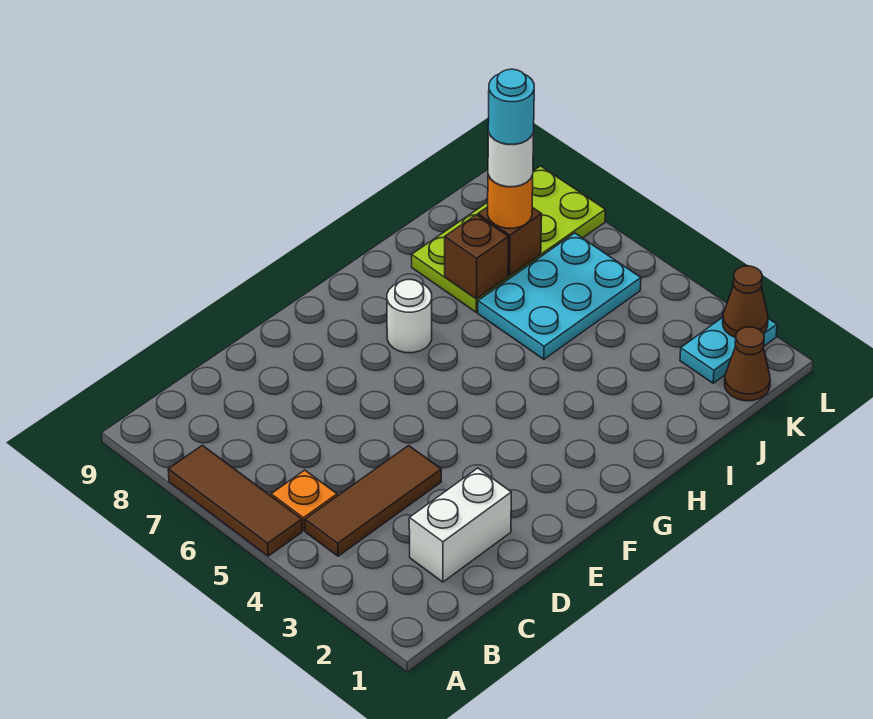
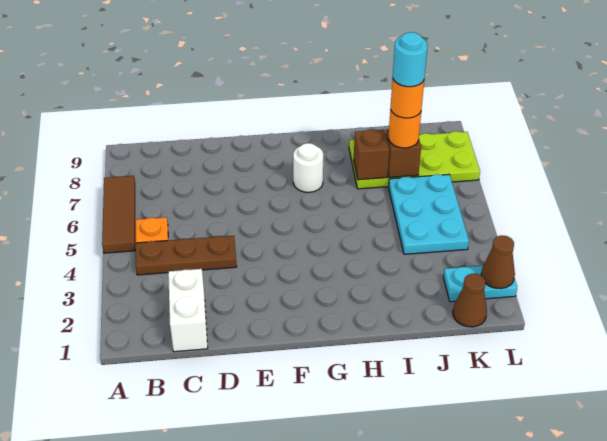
brown 1x3 tile [305,446,441,556] -> brown 1x3 plate [136,236,237,275]
white 1x2 brick [409,468,511,582] -> white 1x2 brick turned to [168,269,208,352]
cyan 2x3 plate [478,233,641,359] -> cyan 2x3 plate turned to [388,174,469,254]
white 1x1 round brick [488,130,534,187] -> orange 1x1 round brick [391,79,424,118]

